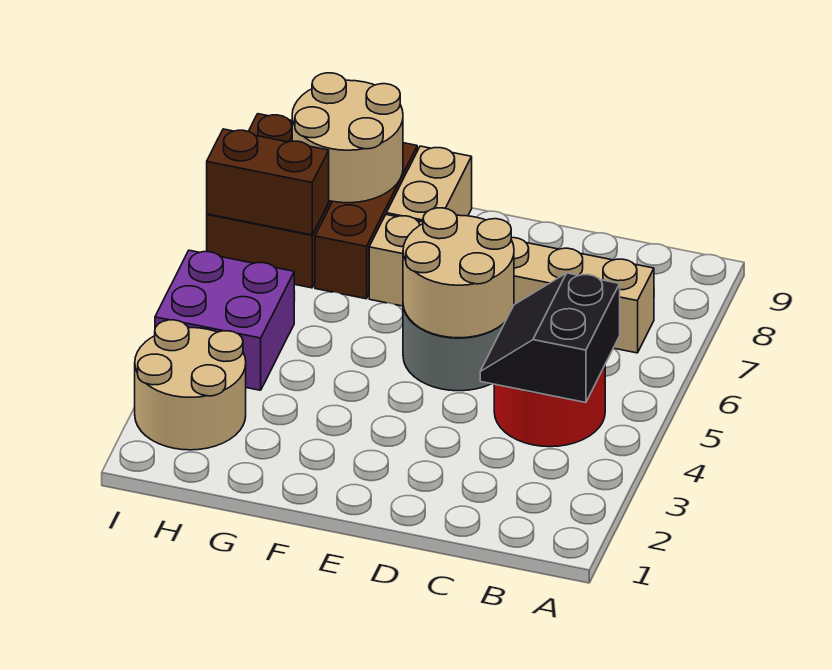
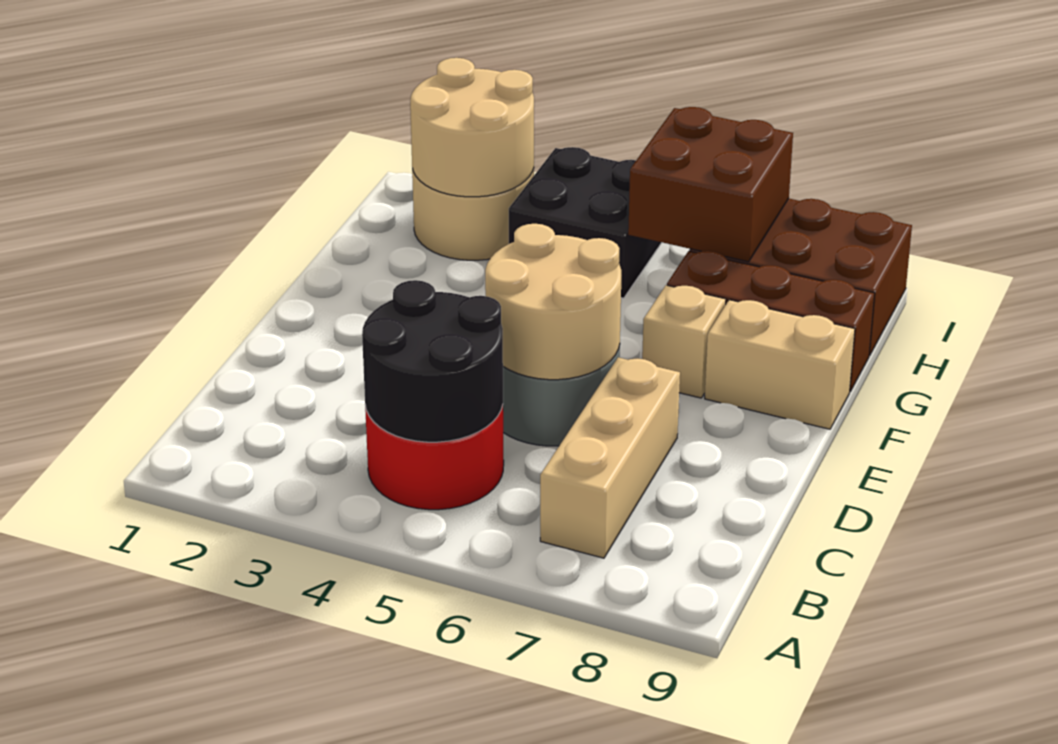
black 2x2 slope [480,273,620,403] -> black 2x2 round brick [362,280,503,442]
tan 2x2 round brick [292,73,403,203] -> tan 2x2 round brick moved to [410,58,534,197]
purple 2x2 brick [155,250,294,390] -> black 2x2 brick [509,147,662,298]
brown 1x2 brick [207,129,329,235] -> brown 2x2 brick [628,107,793,262]

